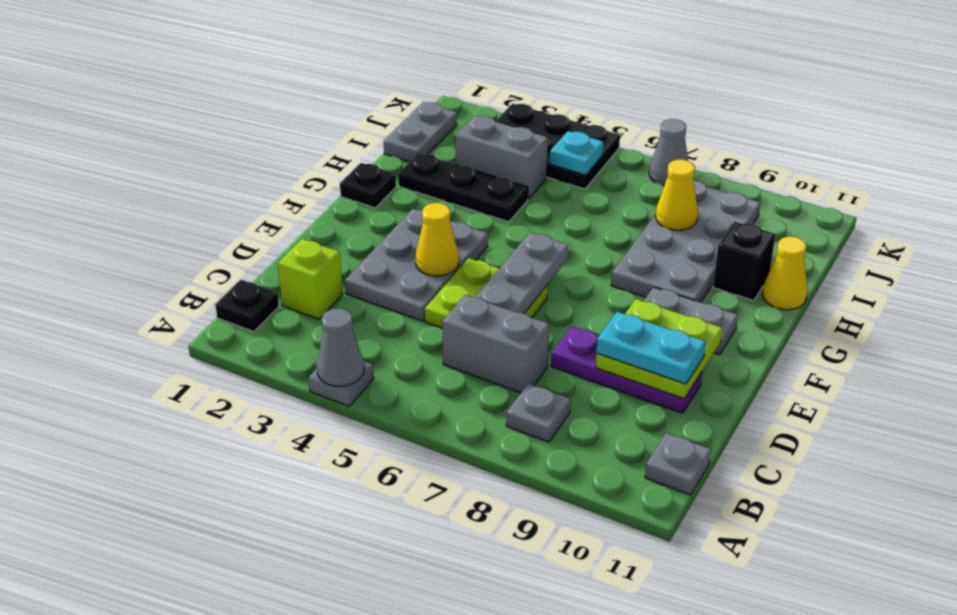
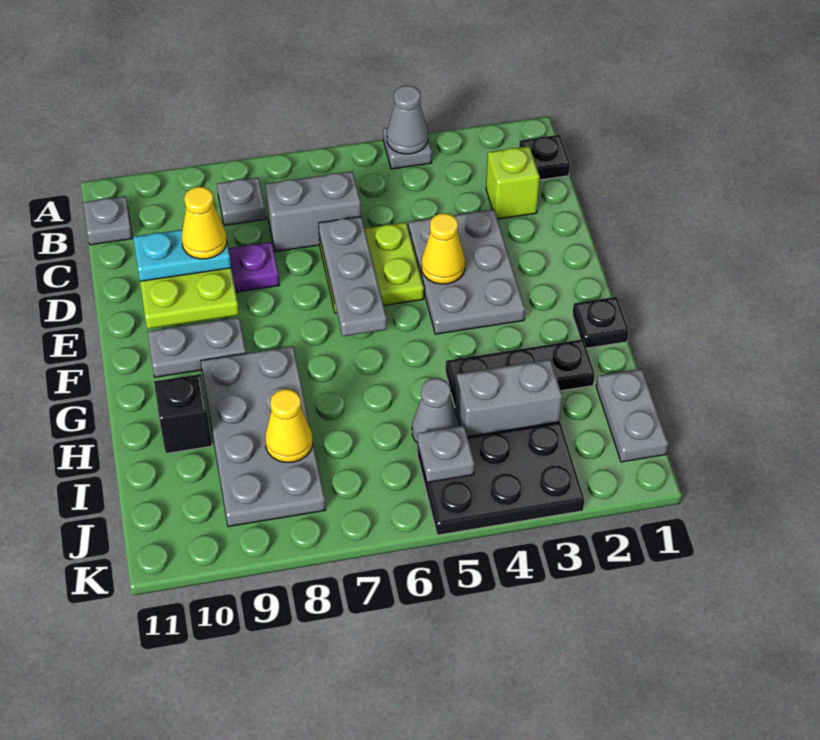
yellow 1x1 cone [762,237,808,310] -> yellow 1x1 cone moved to [181,187,227,259]
cyan 1x1 plate [550,131,604,175] -> grey 1x1 plate [418,425,475,482]
grey 1x1 cone [649,119,688,186] -> grey 1x1 cone moved to [412,378,458,443]

